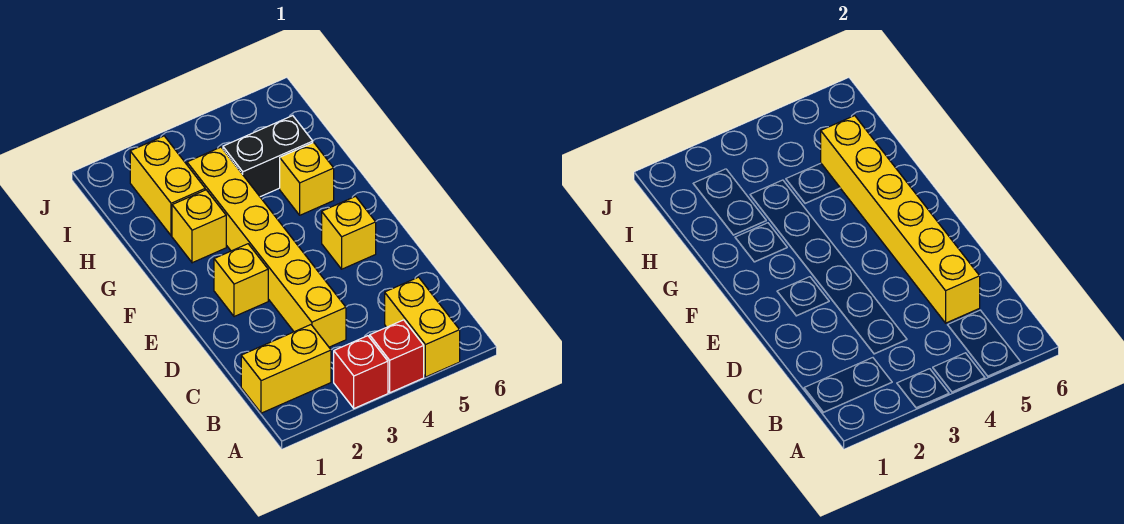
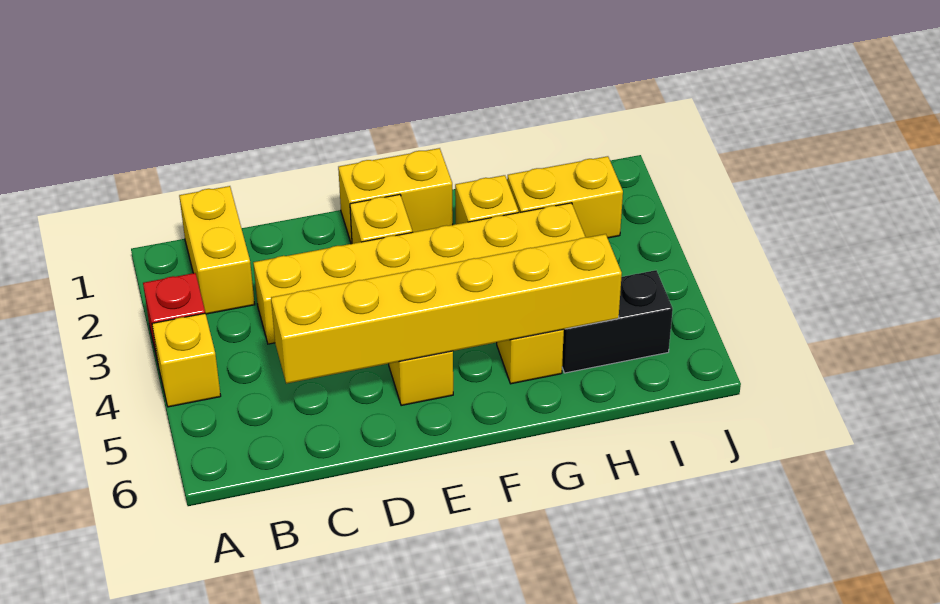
red 1x1 brick [370,320,424,393] -> yellow 1x1 brick [152,313,221,407]
yellow 1x2 brick [385,277,460,377] -> yellow 1x2 brick moved to [338,148,453,244]
black 1x2 brick [223,116,313,197] -> black 1x2 brick turned to [562,270,673,373]

